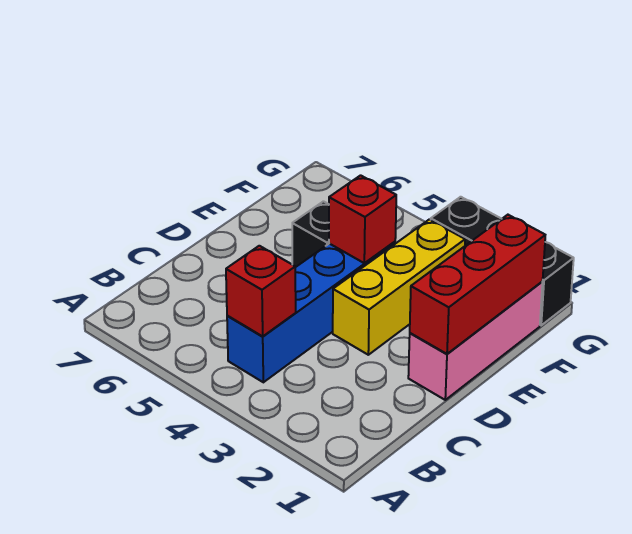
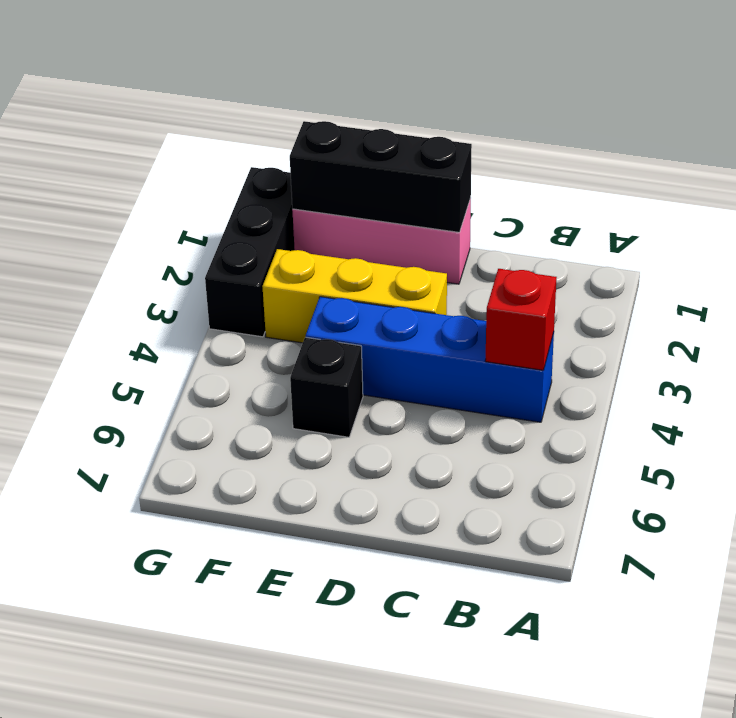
red 1x3 brick [410,215,545,354] -> black 1x3 brick [290,121,472,232]
red 1x1 brick [329,175,396,263] -> none

